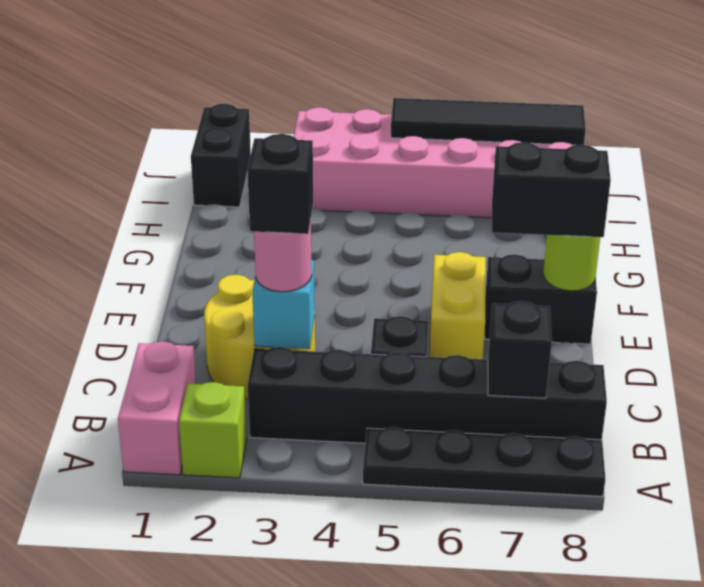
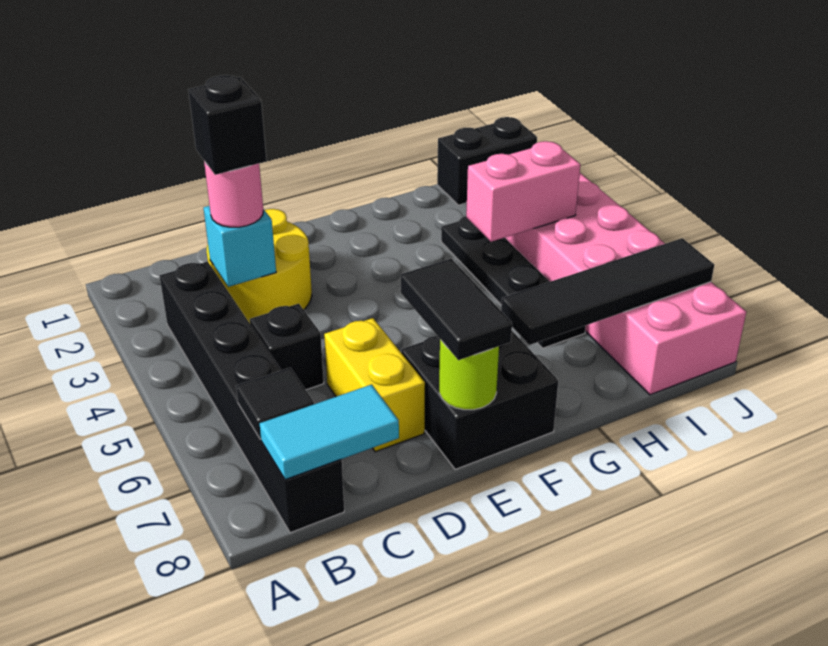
pink 1x2 brick [118,341,196,475] -> pink 1x2 brick moved to [466,141,580,242]
lime 1x1 brick [179,382,247,478] -> none
black 1x4 plate [363,427,605,496] -> black 1x4 plate moved to [441,216,586,348]
black 1x1 brick [488,301,552,398] -> black 1x1 tile [236,368,314,439]
none -> cyan 1x2 tile [259,385,399,480]
yellow 1x2 brick [429,252,486,359] -> yellow 1x2 brick turned to [324,318,425,452]
black 1x2 brick [485,254,597,344] -> black 2x2 brick [401,331,559,469]
black 1x2 brick [492,142,611,237] -> black 1x2 tile [401,259,512,360]
black 1x4 tile [391,98,586,145] -> black 1x4 tile turned to [501,238,714,345]

